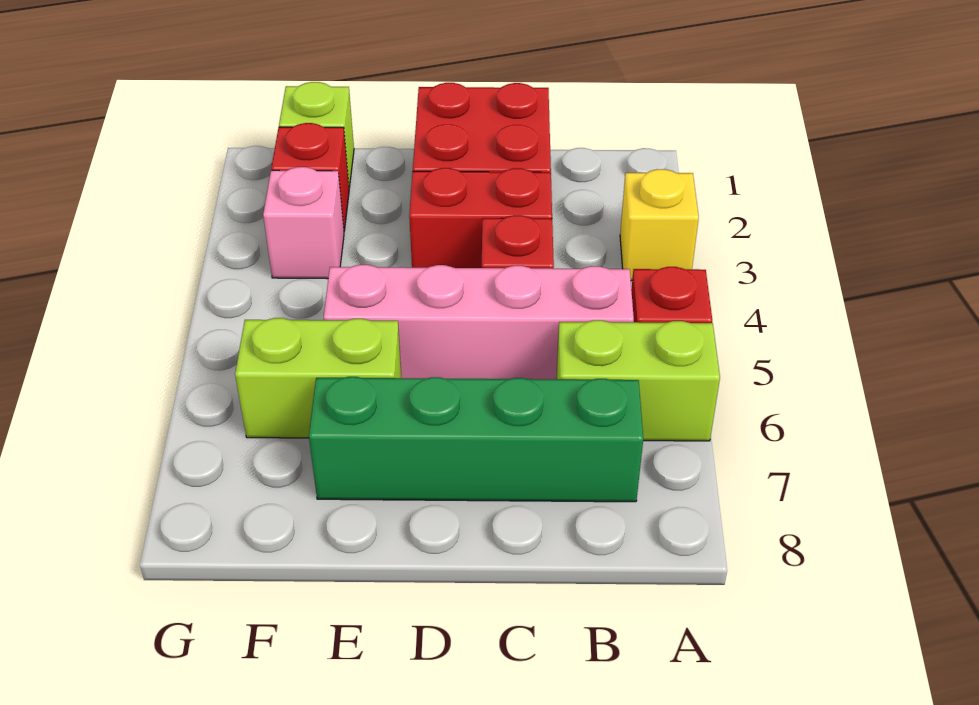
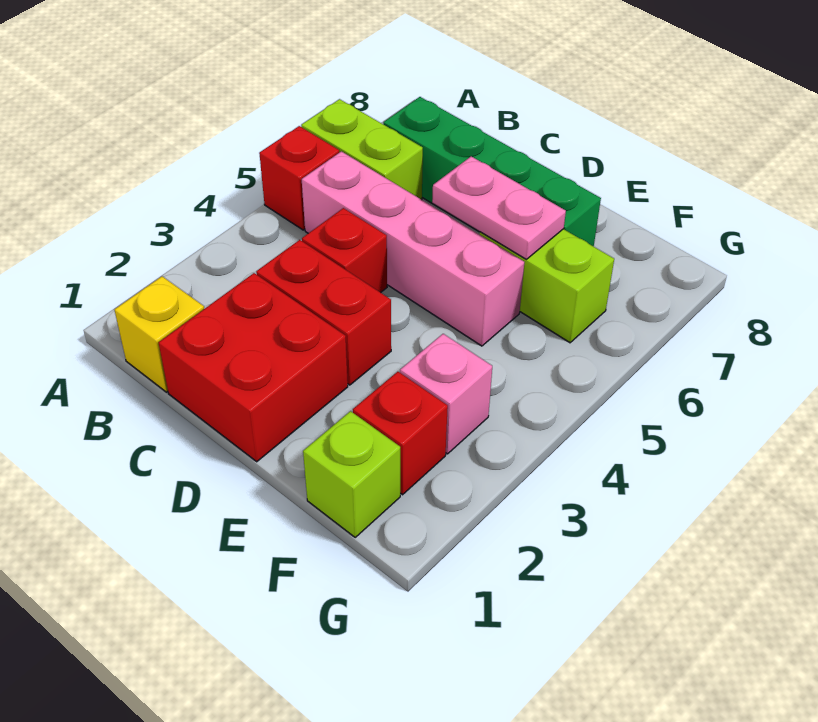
yellow 1x1 brick [620,169,699,281] -> yellow 1x1 brick moved to [115,276,204,392]
none -> pink 1x2 plate [432,156,566,259]

